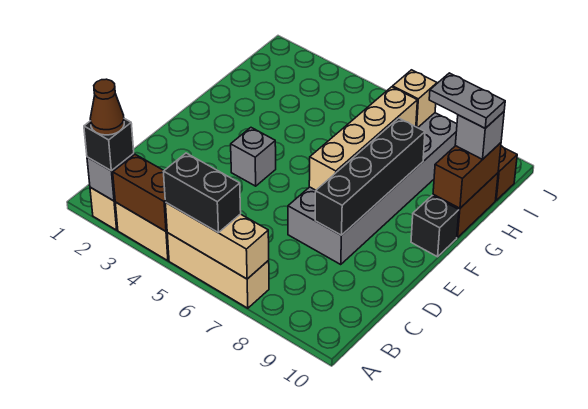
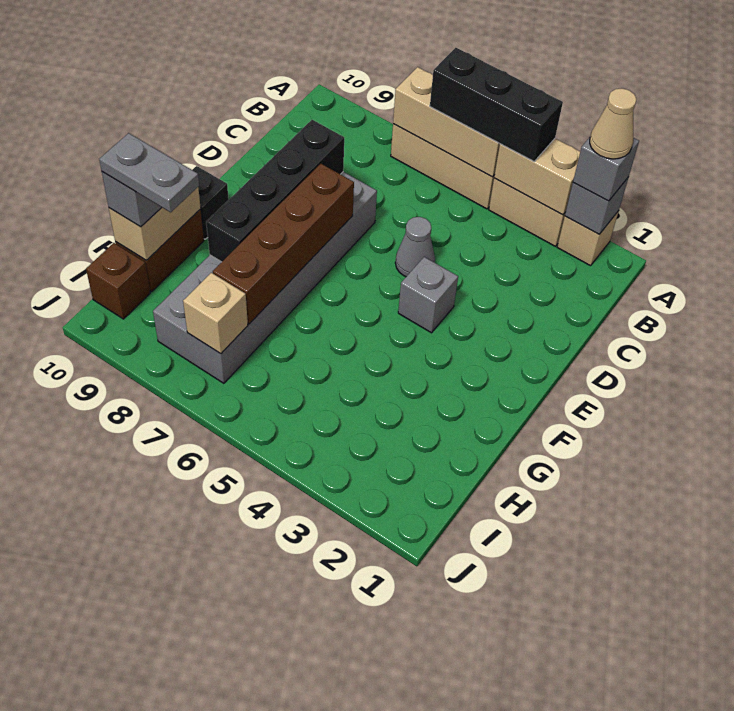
black 1x1 brick [84,119,134,171] -> grey 1x1 brick [573,137,639,201]
brown 1x1 cone [90,79,124,135] -> tan 1x1 cone [590,88,637,159]
brown 1x2 brick [113,154,167,231] -> tan 1x2 brick [494,139,580,215]
black 1x2 brick [164,153,241,233] -> black 1x3 brick [430,48,563,162]
none -> grey 1x1 cone [395,217,435,277]
tan 1x4 brick [309,87,417,190] -> brown 1x4 brick [213,164,354,324]
brown 1x2 brick [433,143,501,208] -> tan 1x2 brick [109,187,201,260]

